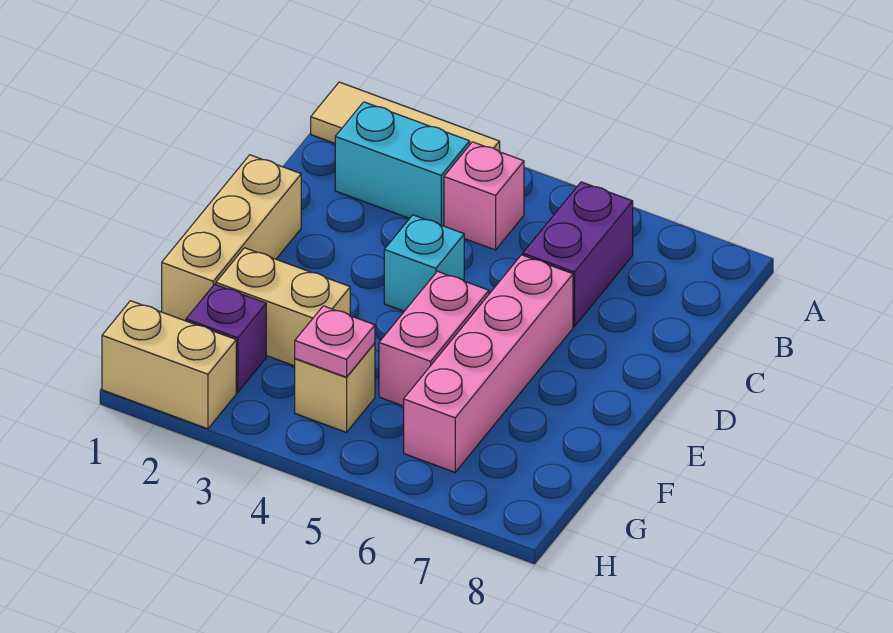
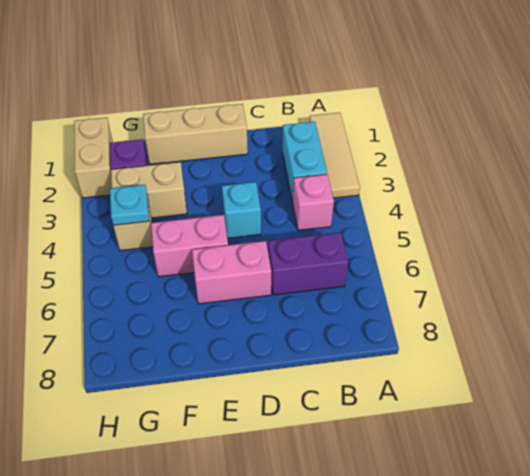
pink 1x4 brick [404,255,573,472] -> pink 1x2 brick [192,241,271,304]
tan 1x2 brick [216,248,350,366] -> tan 1x2 brick turned to [111,162,187,218]
pink 1x1 plate [295,306,375,377] -> cyan 1x1 plate [110,185,149,225]

